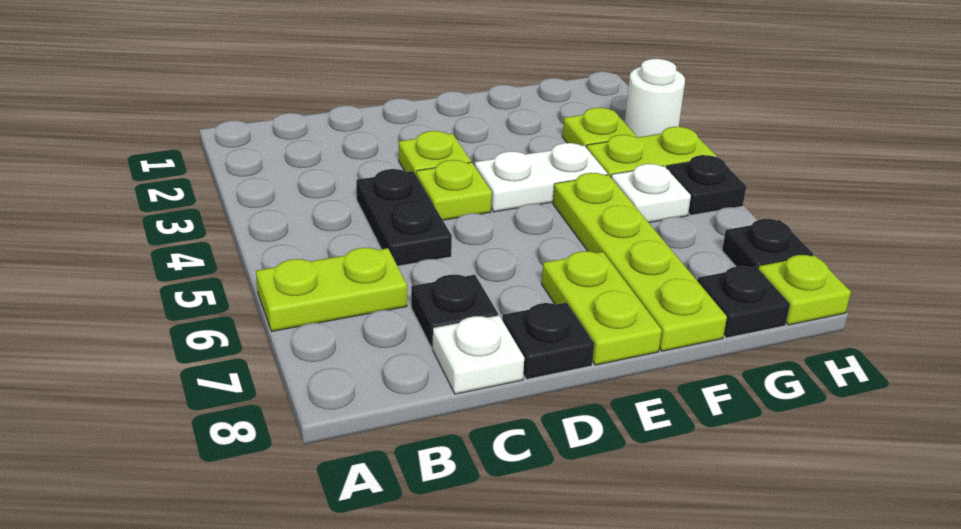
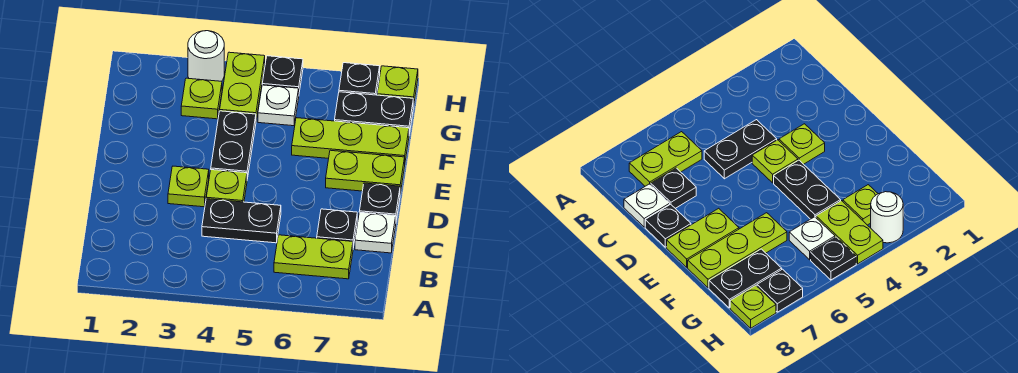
lime 1x2 plate [256,248,407,331] -> lime 1x2 plate turned to [274,235,353,279]
white 1x2 plate [475,143,607,212] -> black 1x2 plate [211,111,256,179]
lime 1x4 plate [553,173,727,351] -> lime 1x3 plate [292,118,409,161]
black 1x1 plate [697,266,790,338] -> black 1x2 plate [335,92,413,134]

